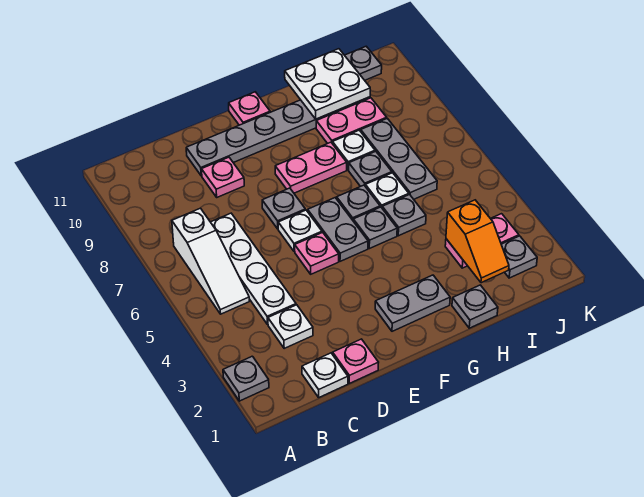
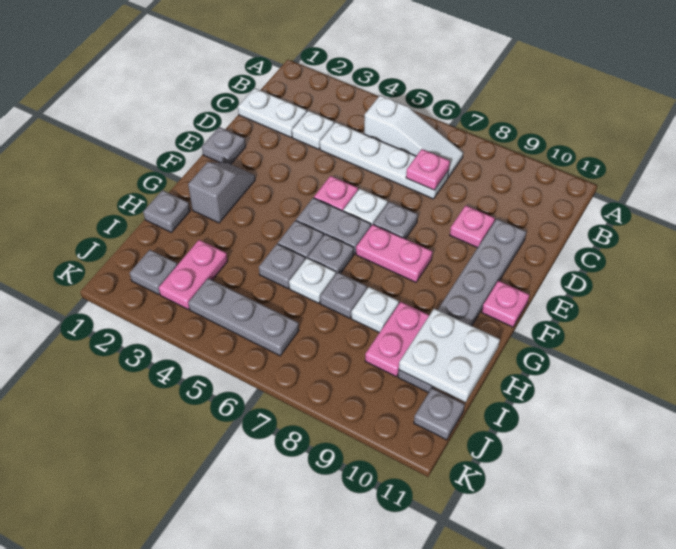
grey 1x1 plate [223,356,269,401] -> grey 1x1 plate moved to [202,127,246,164]
white 1x3 slope [172,208,249,314] -> white 1x3 slope turned to [364,95,463,177]
white 1x1 plate [302,353,348,397] -> white 1x2 plate [238,88,307,137]
pink 1x1 plate [333,339,379,383] -> pink 1x1 plate moved to [406,149,450,190]
grey 1x2 plate [375,275,450,331] -> grey 1x2 slope [188,162,255,223]
pink 1x2 plate [275,142,347,193] -> pink 1x2 plate turned to [356,224,433,282]
orange 1x2 slope [446,200,509,283] -> none
grey 1x3 plate [361,118,437,199] -> grey 1x3 plate moved to [188,278,299,356]

